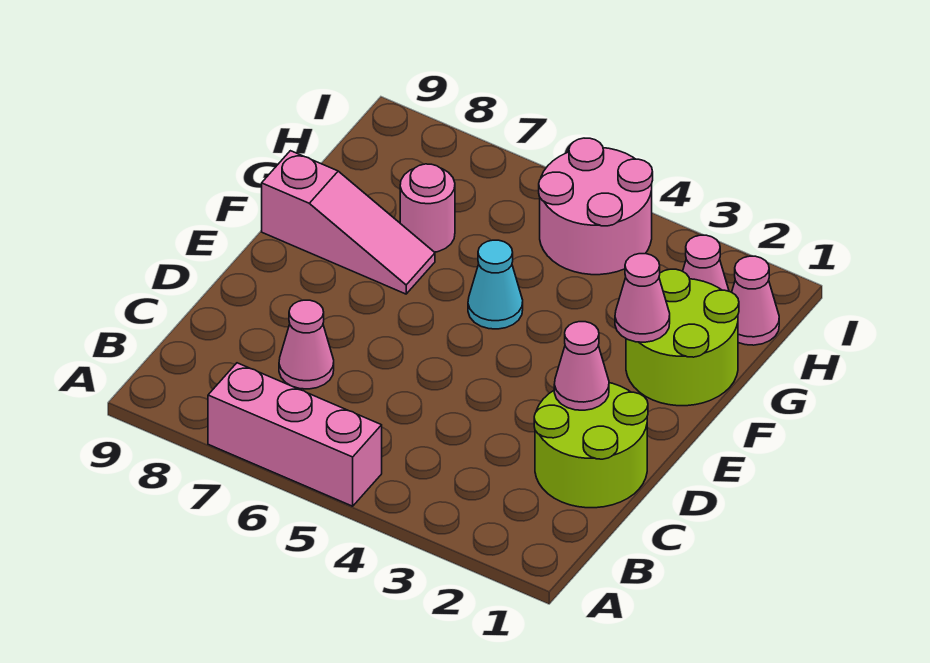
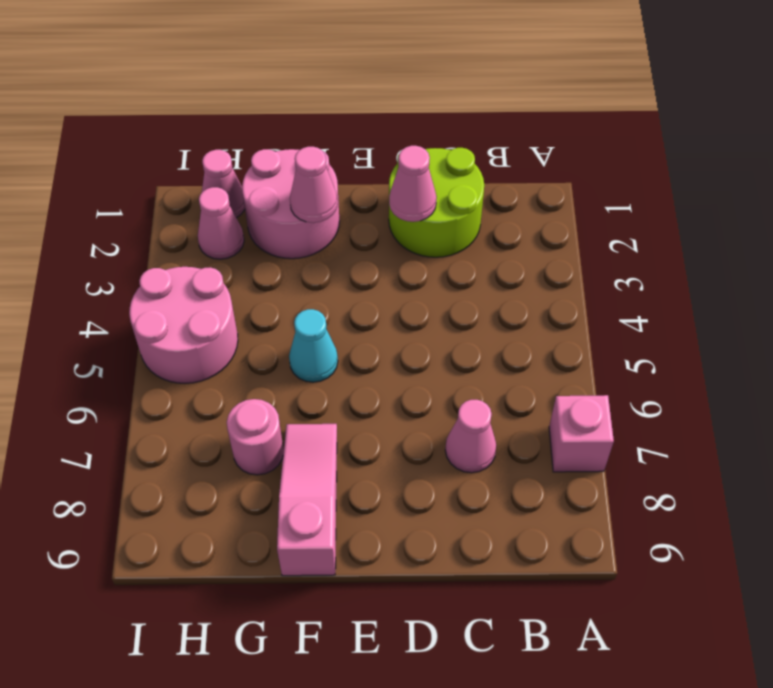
pink 1x3 brick [208,363,382,506] -> pink 1x1 brick [549,395,614,472]
lime 2x2 round brick [626,269,739,406] -> pink 2x2 round brick [242,149,339,259]

